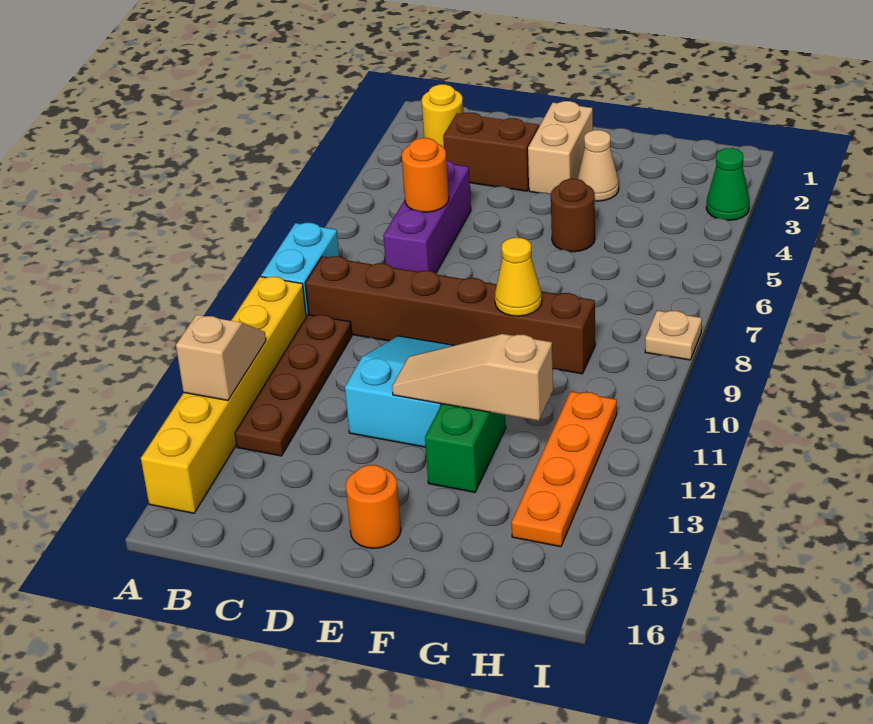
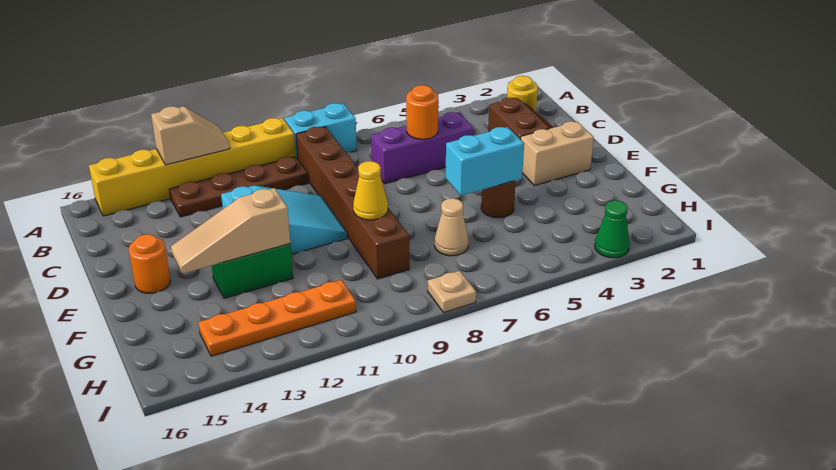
tan 1x3 slope [392,334,553,421] -> tan 1x3 slope turned to [171,188,290,274]
tan 1x1 cone [578,130,619,201] -> tan 1x1 cone moved to [435,198,469,256]
none -> cyan 1x2 brick [445,127,524,196]

